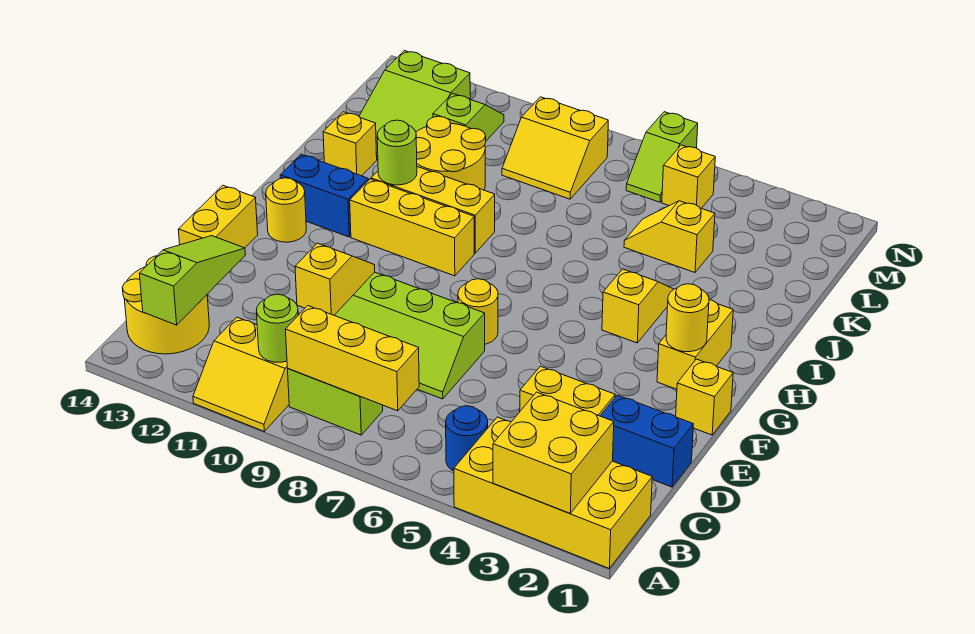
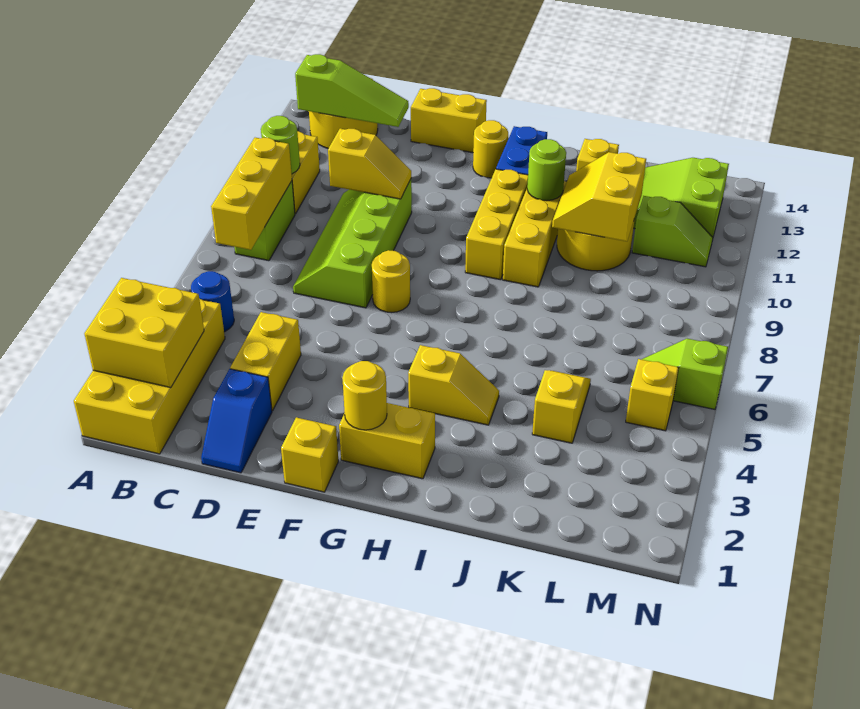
blue 1x2 brick [600,395,693,487] -> blue 1x2 slope [201,369,272,473]
yellow 2x2 slope [502,97,608,199] -> yellow 2x2 slope moved to [552,152,646,241]

